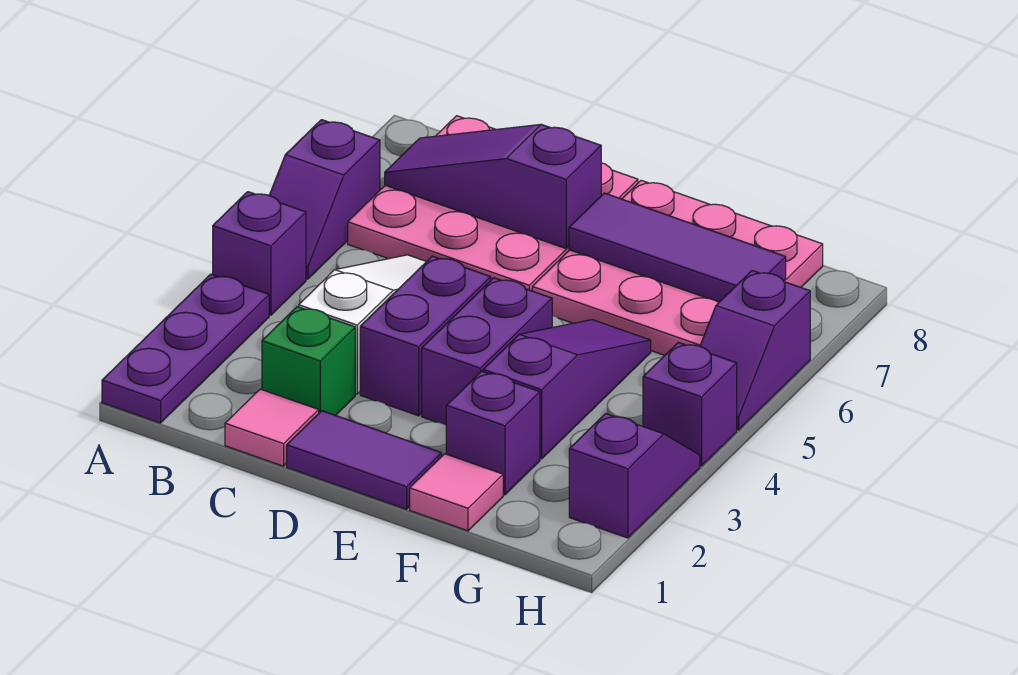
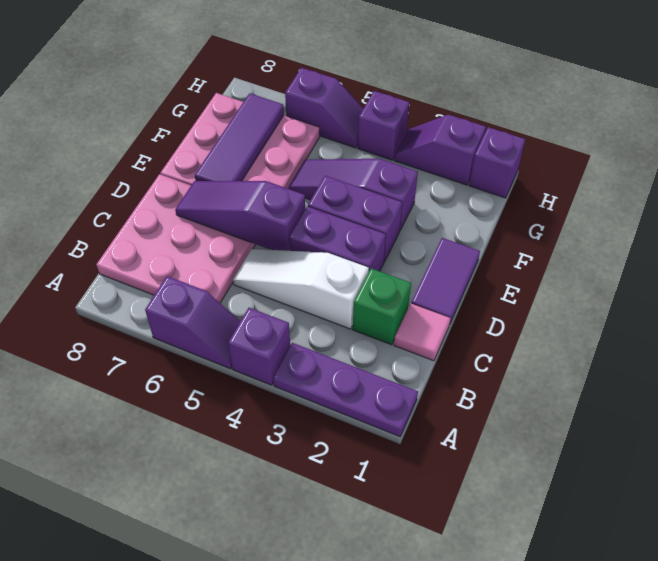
purple 1x3 slope [385,124,601,249] -> purple 1x3 slope turned to [175,181,305,251]
pink 1x1 tile [410,454,503,531] -> none
purple 1x1 brick [446,371,540,495] -> purple 1x1 brick moved to [469,127,525,198]

